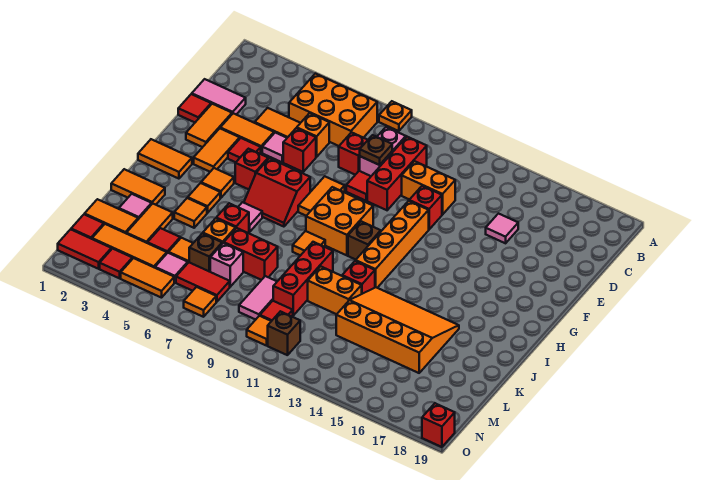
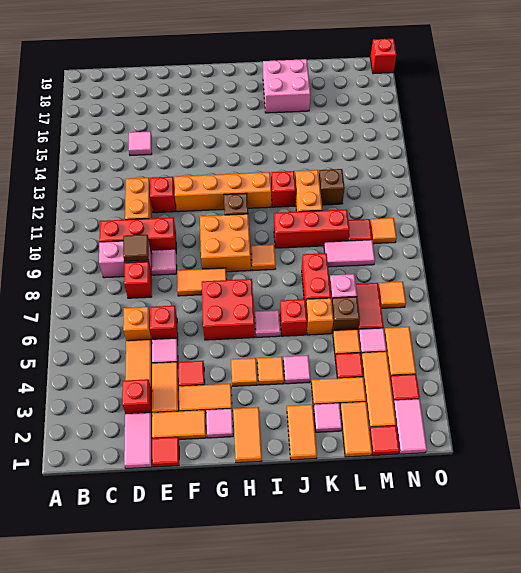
orange 1x1 plate [379,101,412,131] -> none
orange 2x3 brick [289,73,377,146] -> none
brown 1x1 plate [360,135,392,165] -> brown 1x1 tile [123,235,149,262]
red 1x1 tile [346,171,371,201] -> pink 1x1 tile [152,249,177,275]
none -> pink 1x1 tile [206,409,233,438]
red 1x1 brick [235,149,268,189] -> red 1x1 brick moved to [122,379,152,415]
red 2x2 slope [244,158,310,227] -> red 2x2 brick [202,279,255,340]
orange 1x1 tile [174,198,207,228] -> pink 1x1 tile [283,355,310,384]
orange 3x4 slope [336,287,459,373] -> none
none -> pink 2x2 brick [263,59,310,113]
red 1x2 tile [58,229,111,269] -> pink 1x2 tile [394,399,427,454]
brown 1x1 brick [268,311,300,355] -> brown 1x1 brick moved to [319,169,345,205]

